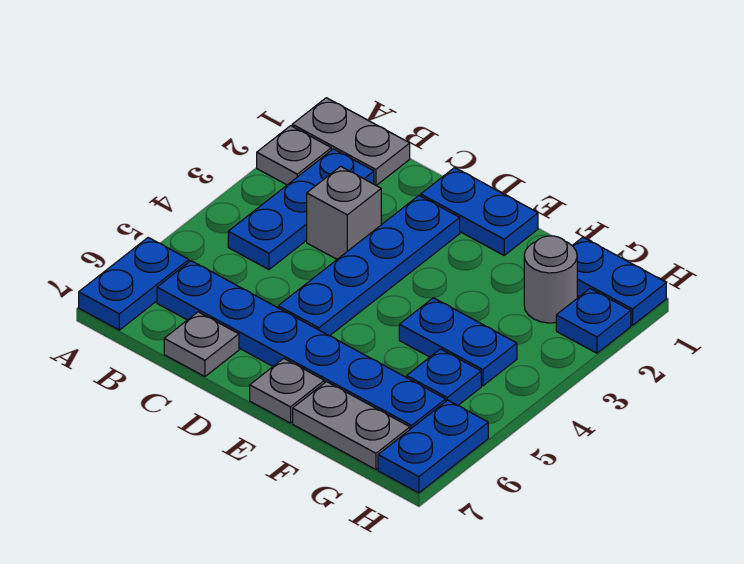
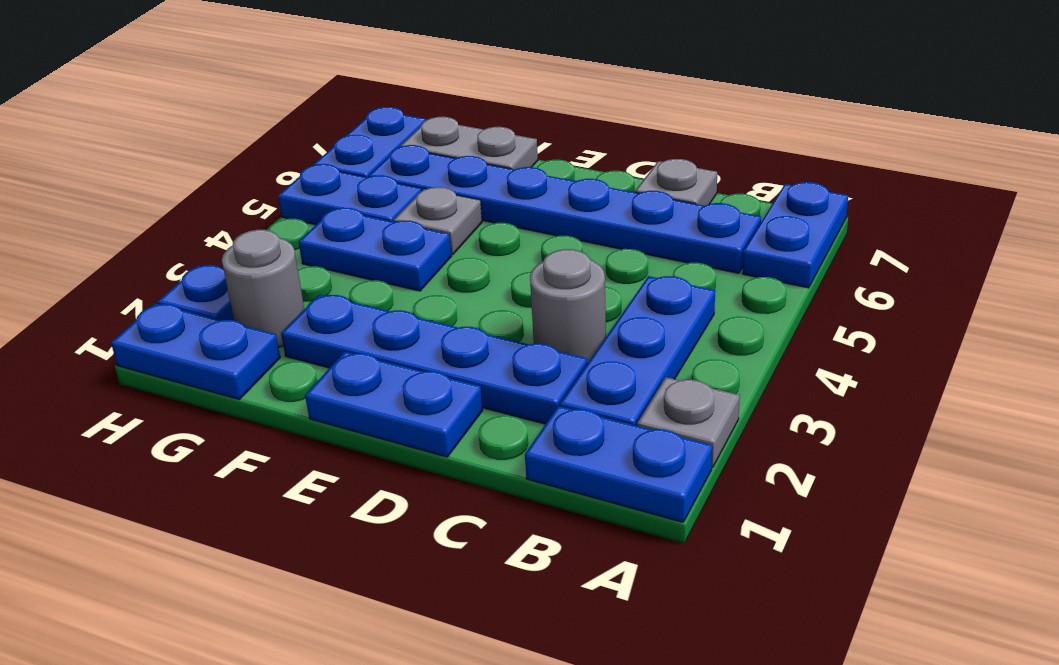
grey 1x2 plate [292,98,410,186] -> blue 1x2 plate [525,406,712,522]
grey 1x1 brick [307,166,381,259] -> grey 1x1 round brick [530,249,606,364]
blue 1x4 plate [278,195,460,336] -> blue 1x4 plate turned to [281,294,587,424]
grey 1x1 plate [250,358,324,423] -> grey 1x1 plate moved to [393,187,482,255]
blue 1x1 plate [407,349,481,406] -> blue 1x2 plate [278,164,422,225]

